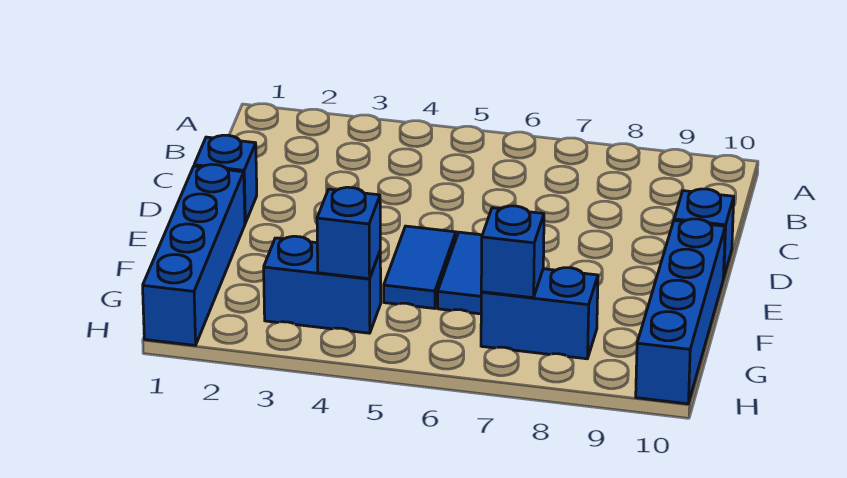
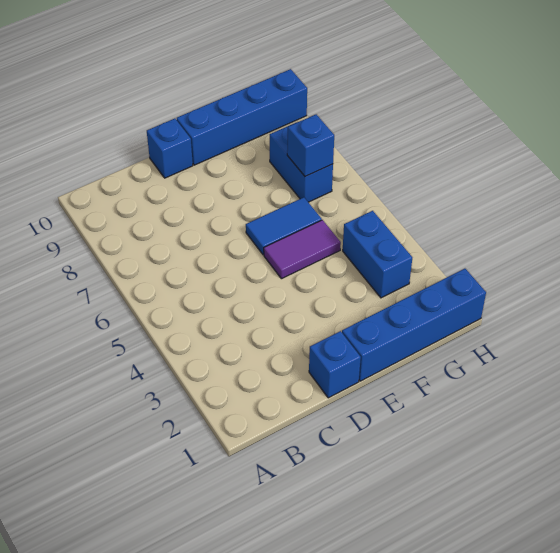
blue 1x2 tile [384,226,456,309] -> purple 1x2 tile [264,220,341,279]
blue 1x1 brick [317,187,380,279] -> none

